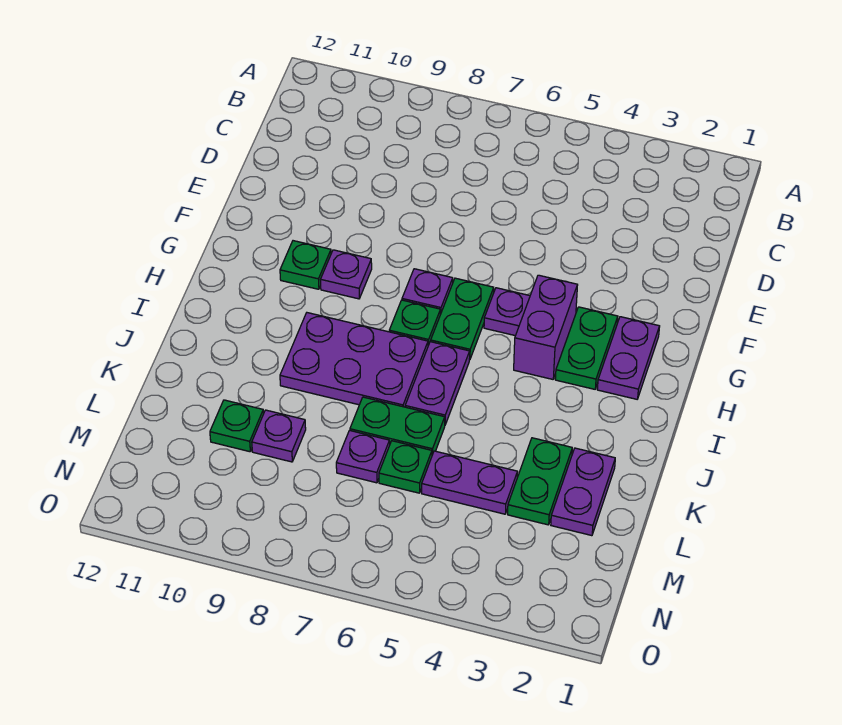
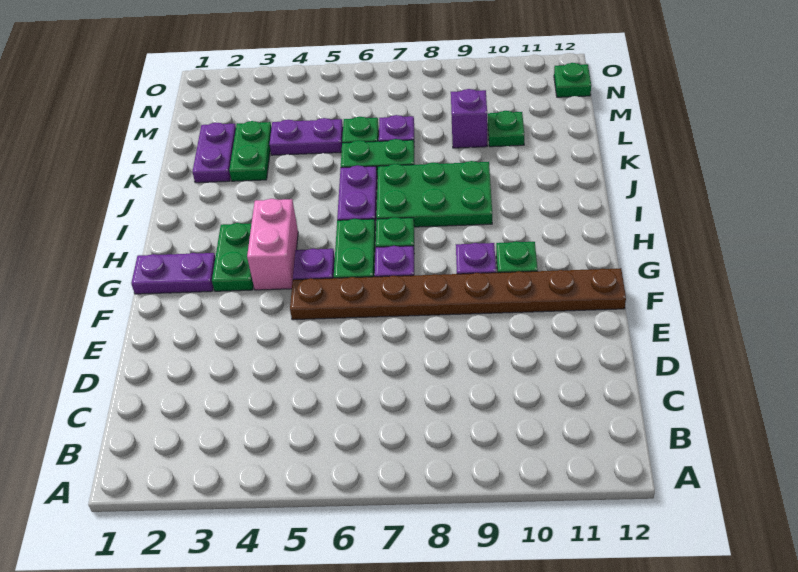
none -> brown 1x8 plate [290,268,626,320]
purple 1x2 plate [597,317,660,399] -> purple 1x2 plate turned to [131,253,215,294]
purple 1x2 brick [514,275,578,379] -> pink 1x2 brick [247,199,298,290]
purple 2x3 plate [280,313,428,407] -> green 2x3 plate [376,161,492,227]
purple 1x1 plate [252,410,306,462] -> purple 1x1 brick [451,89,487,148]
none -> green 1x1 plate [554,63,591,97]

